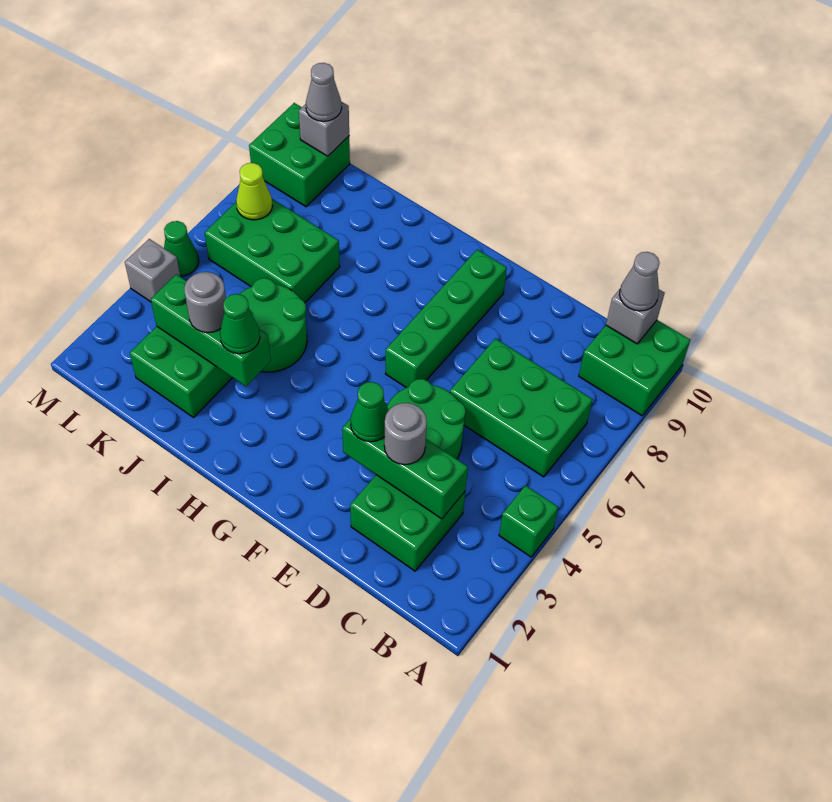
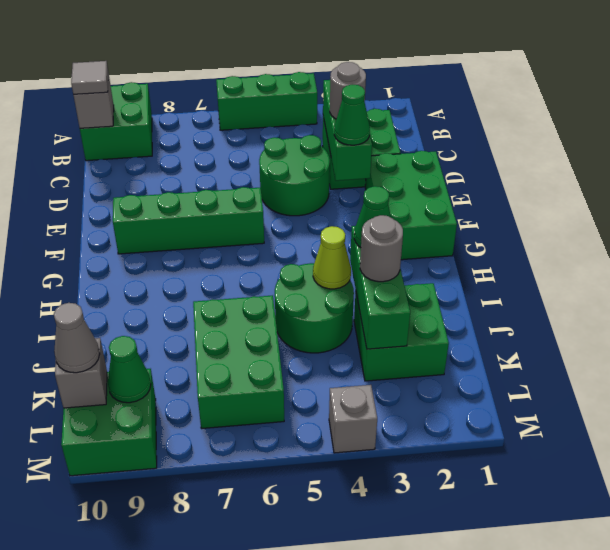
green 1x1 brick [499,485,558,557] -> green 1x3 brick [216,72,317,130]
green 2x3 brick [450,339,593,477] -> green 2x3 brick moved to [365,151,457,260]
grey 1x1 cone [619,252,659,311] -> grey 1x1 tile [71,61,108,94]
lime 1x1 cone [236,163,272,220] -> lime 1x1 cone moved to [313,226,351,289]
green 1x1 cone [164,221,199,276] -> green 1x1 cone moved to [108,336,151,403]

